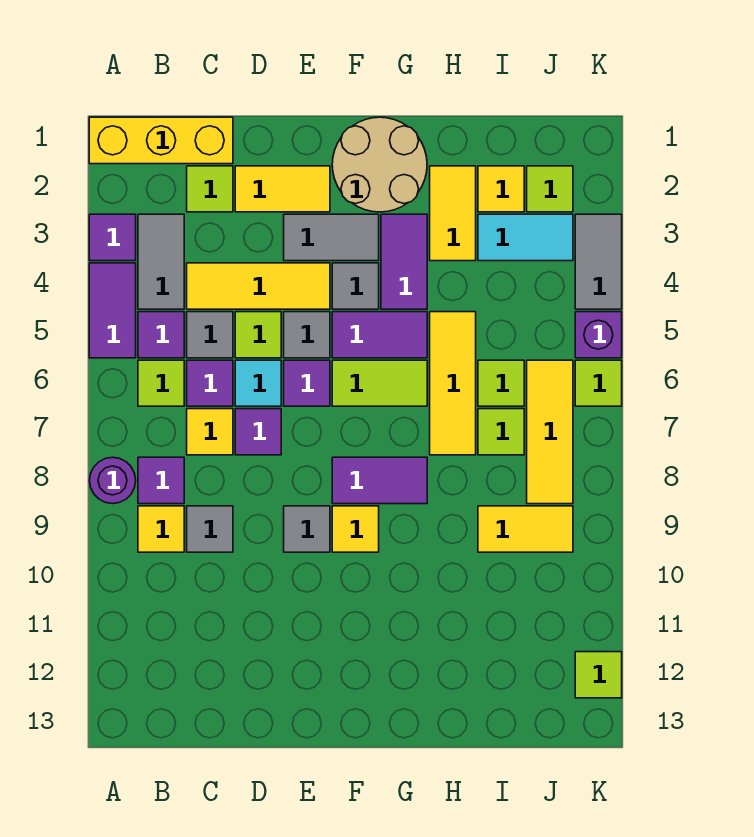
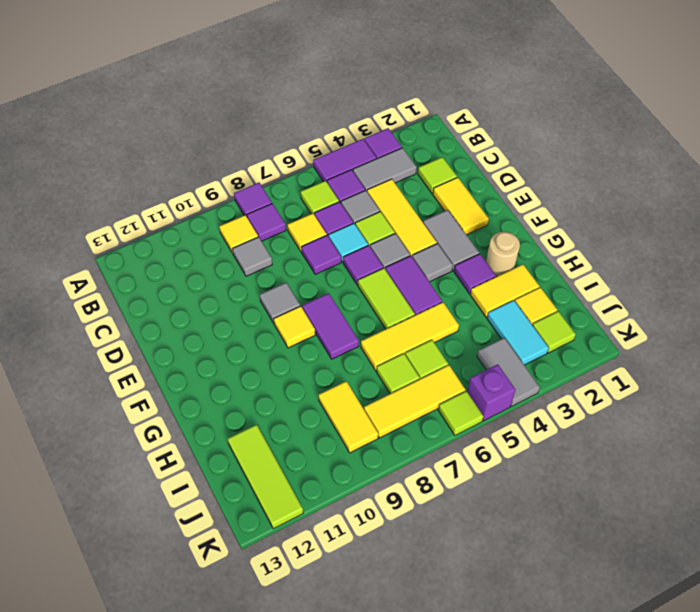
yellow 1x3 brick [89,117,233,164] -> none
purple 1x1 round brick [90,457,136,504] -> purple 1x1 tile [234,183,272,216]
tan 2x2 round brick [332,117,427,212] -> tan 1x1 round brick [486,232,520,276]
purple 1x2 tile [381,214,427,309] -> purple 1x1 tile [454,254,496,294]
grey 1x2 tile [575,214,622,309] -> grey 1x2 tile turned to [477,338,540,406]
lime 1x1 tile [575,652,622,698] -> lime 1x3 tile [228,425,303,529]

